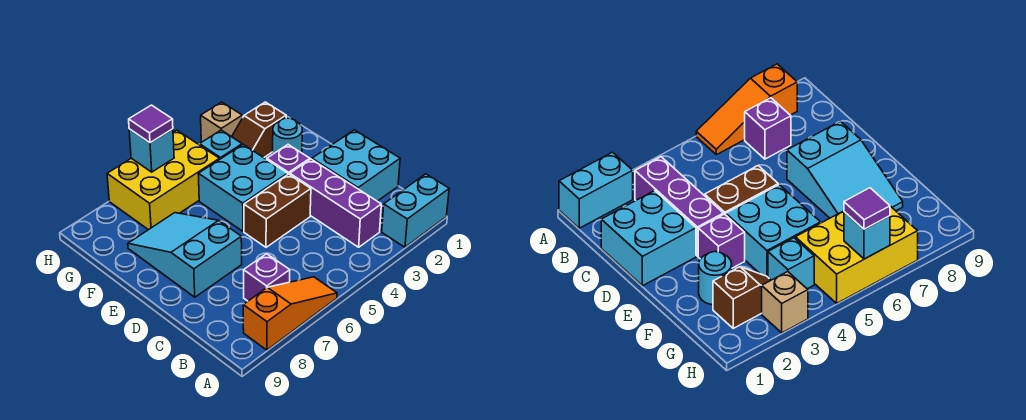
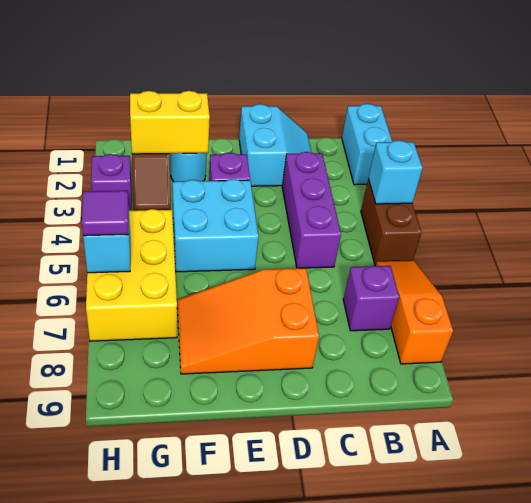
purple 1x3 brick [290,159,381,247] -> purple 1x3 brick turned to [282,152,341,268]
cyan 2x2 brick [312,130,400,201] -> cyan 2x2 slope [239,104,311,186]
brown 1x2 brick [244,174,311,247] -> brown 1x2 brick moved to [361,179,422,266]
cyan 2x3 slope [128,213,242,297] -> orange 2x3 slope [177,268,319,374]
none -> yellow 1x2 brick [130,91,210,154]
cyan 1x1 brick [200,130,242,160] -> cyan 1x1 brick moved to [368,140,423,204]
tan 1x1 brick [201,102,242,142] -> purple 1x1 brick [91,154,132,211]

